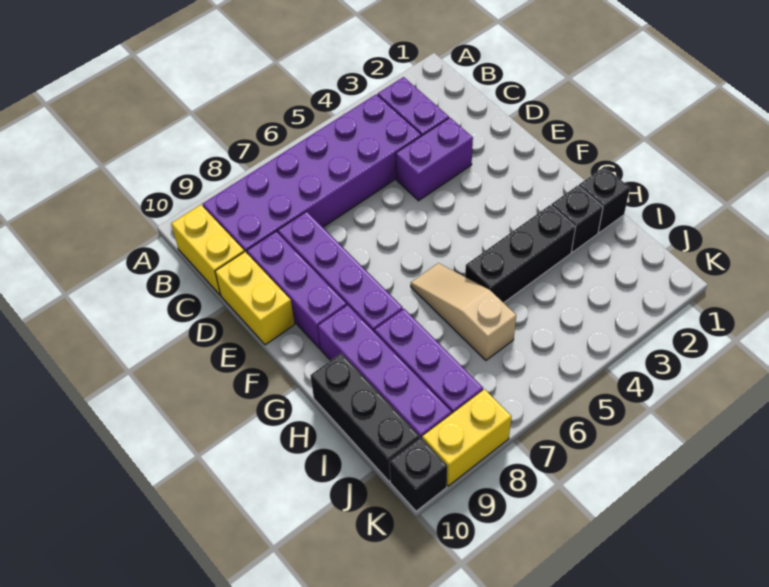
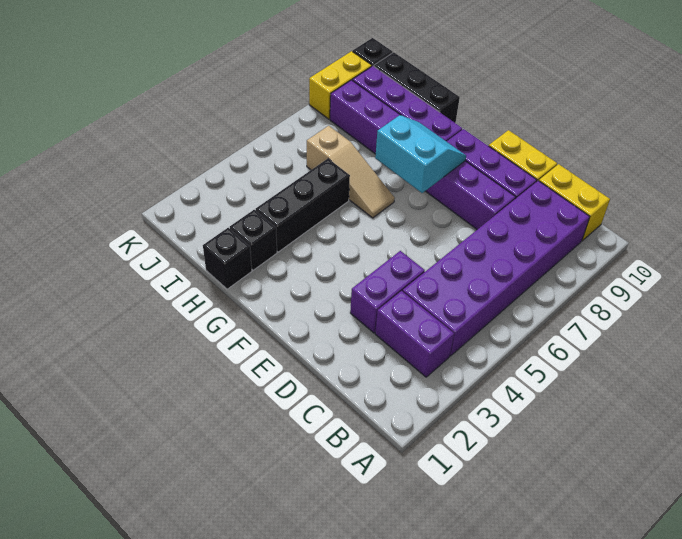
none -> cyan 2x2 slope [375,115,466,193]

